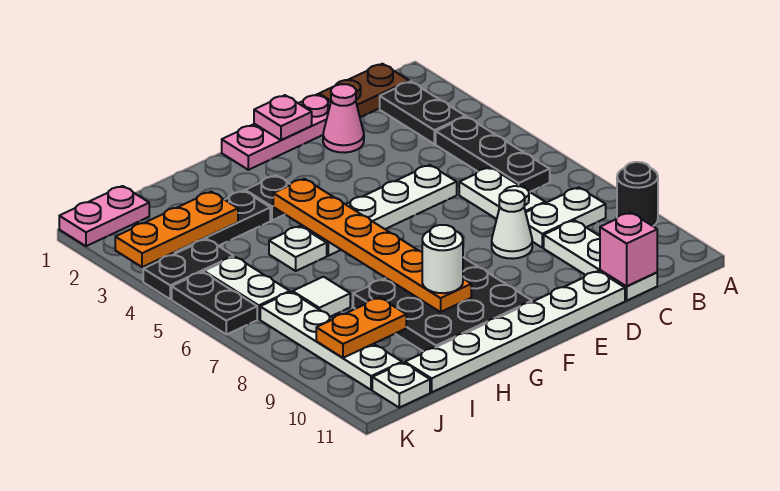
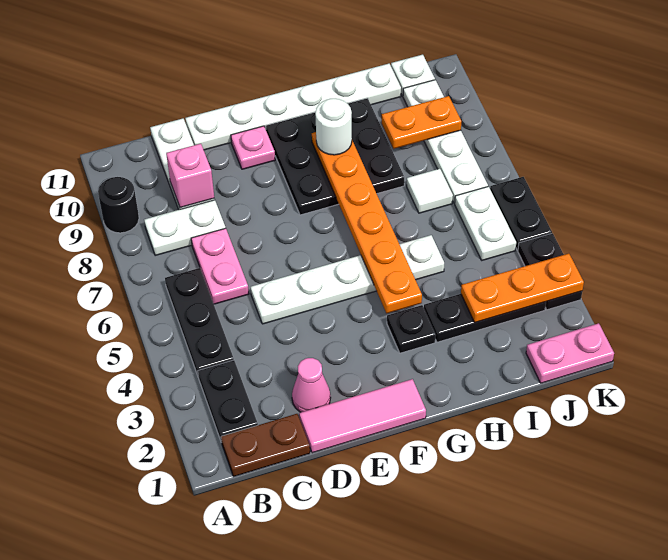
white 1x2 plate [459,167,545,219] -> pink 1x2 plate [191,228,249,304]
pink 1x1 brick [600,212,657,286] -> pink 1x1 brick moved to [166,144,214,208]
pink 1x3 plate [222,94,331,170] -> pink 1x3 tile [299,379,426,453]
white 1x1 cone [492,190,532,259] -> none
pink 1x1 plate [254,95,312,140] -> pink 1x1 plate moved to [231,126,275,169]
black 1x2 plate [143,239,234,299] -> black 1x2 plate turned to [518,233,582,310]

